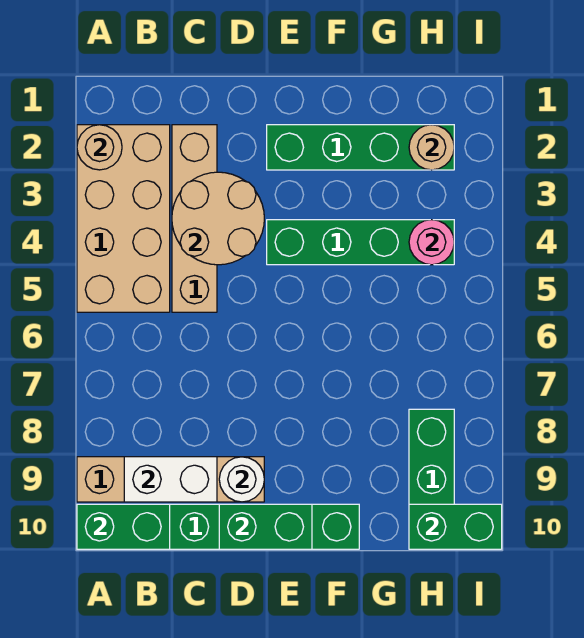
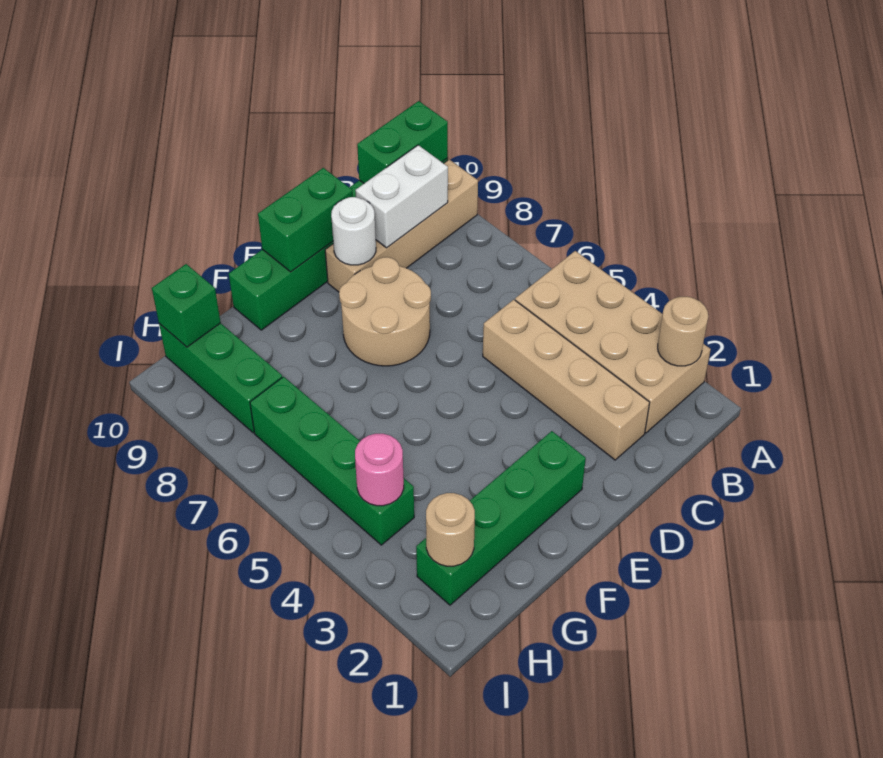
tan 2x2 round brick [172,172,264,265] -> tan 2x2 round brick moved to [339,257,431,366]
green 1x4 brick [267,220,454,265] -> green 1x4 brick turned to [250,377,414,545]
green 1x2 brick [409,504,502,549] -> green 1x1 brick [152,264,221,347]

